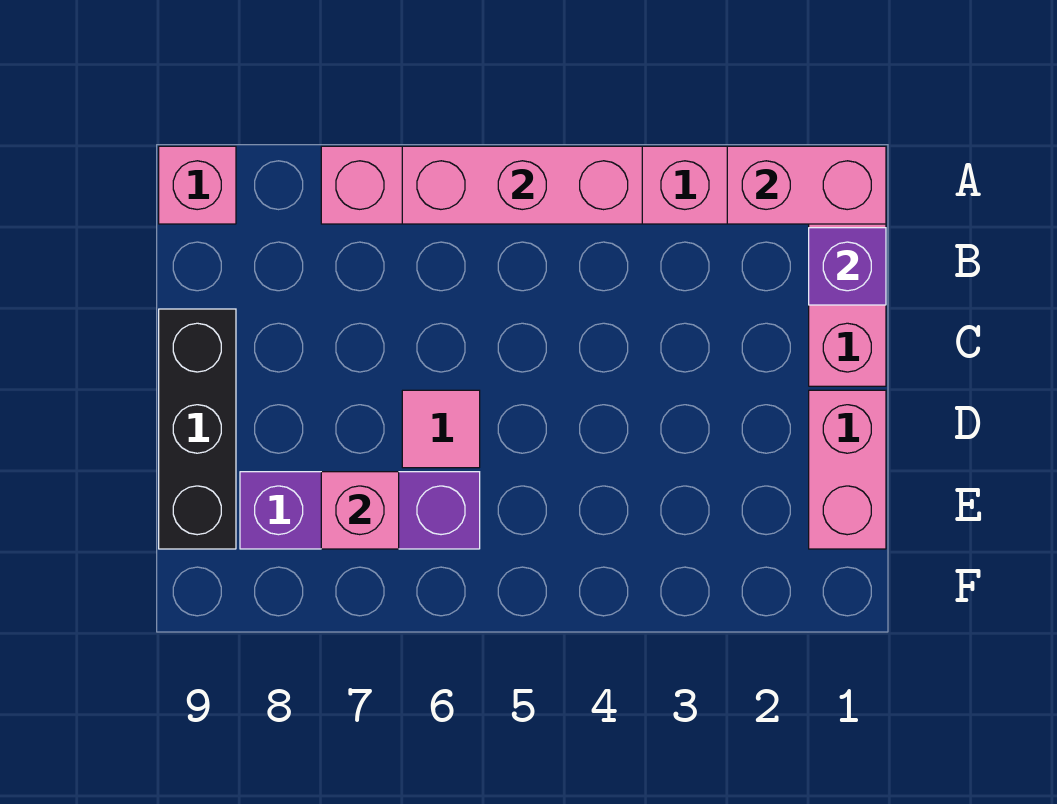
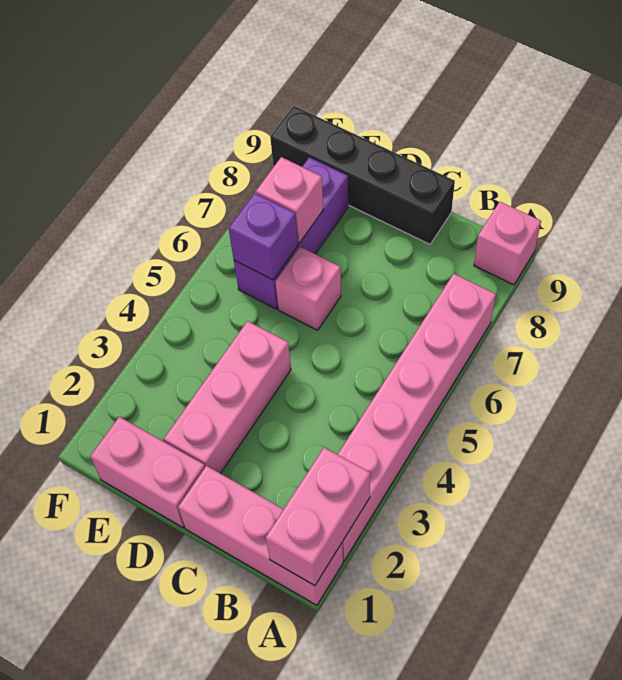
pink 1x3 brick [402,146,642,224] -> pink 1x3 brick moved to [164,321,291,473]
purple 1x1 brick [809,228,886,305] -> purple 1x1 brick moved to [229,193,298,280]
black 1x3 brick [159,309,236,549] -> black 1x4 brick [270,106,455,244]
pink 1x1 tile [402,390,480,468] -> pink 1x1 brick [276,247,341,330]

